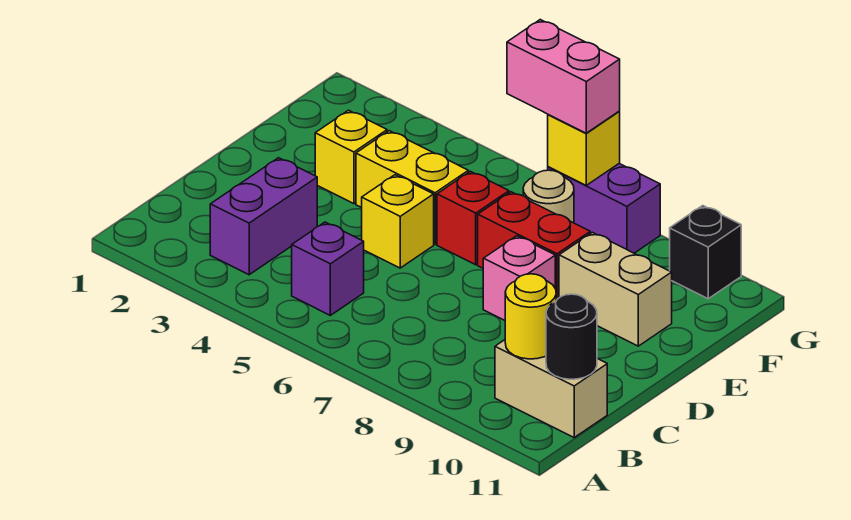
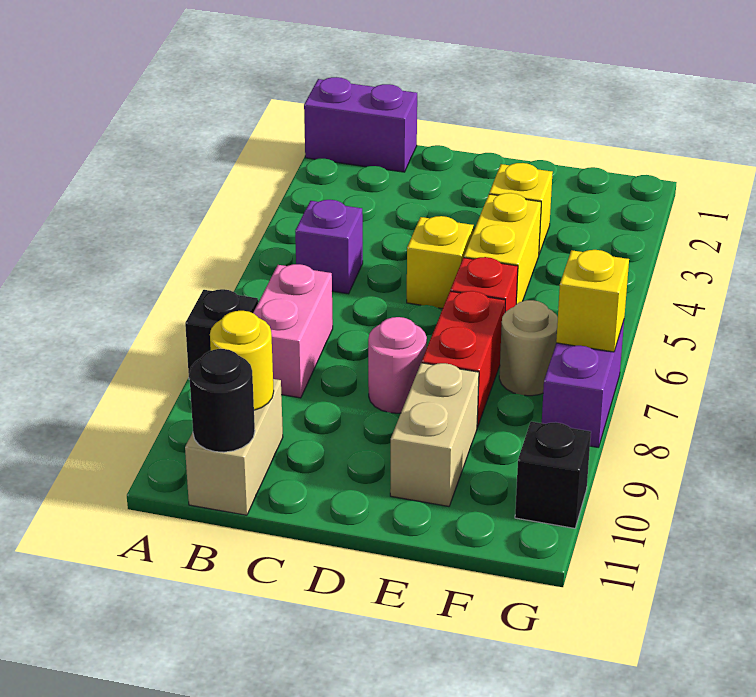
none -> black 1x1 brick [185,289,258,379]
purple 1x2 brick [210,158,317,275] -> purple 1x2 brick moved to [304,77,417,172]
pink 1x1 brick [483,236,555,320] -> pink 1x1 round brick [368,317,427,413]
pink 1x2 brick [507,20,620,133] -> pink 1x2 brick moved to [253,264,333,398]

